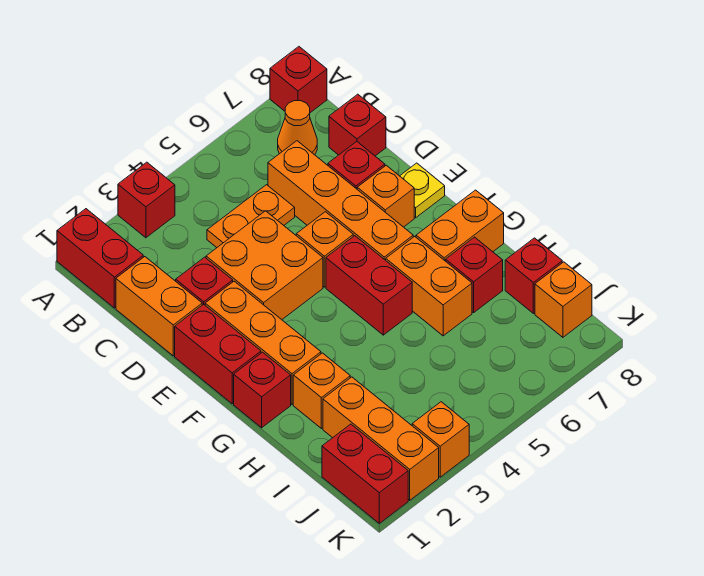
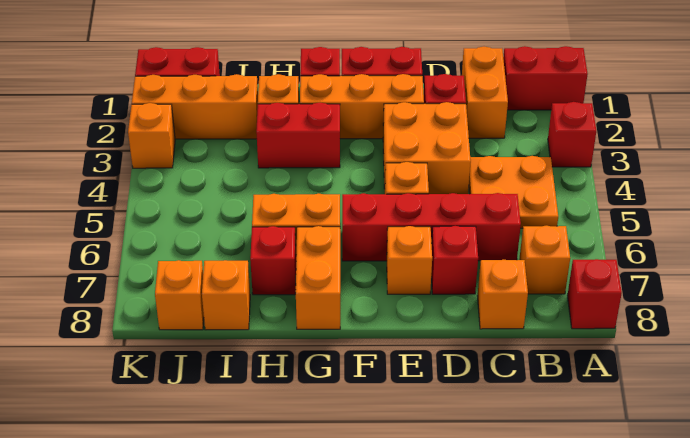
orange 1x1 cone [278,101,317,155] -> orange 1x1 brick [519,226,570,294]
orange 1x2 brick [116,257,202,356] -> orange 1x2 brick turned to [462,47,508,138]
orange 1x2 plate [207,185,295,247] -> orange 2x2 plate [469,156,558,228]
orange 1x4 brick [268,141,413,260] -> red 1x4 brick [342,193,521,261]
red 1x1 brick [329,94,386,156] -> orange 1x1 brick [478,260,528,329]
yellow 1x1 plate [400,163,445,218] -> none
red 1x2 brick [326,236,412,335] -> red 1x2 brick moved to [256,102,340,168]
red 1x1 brick [505,238,562,313] -> orange 1x1 brick [202,260,250,330]

